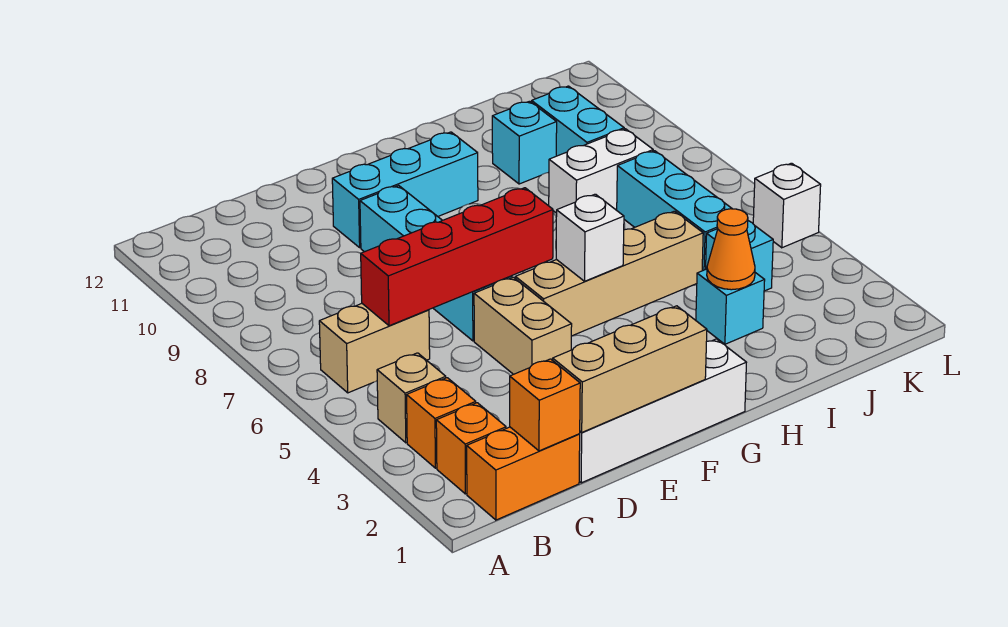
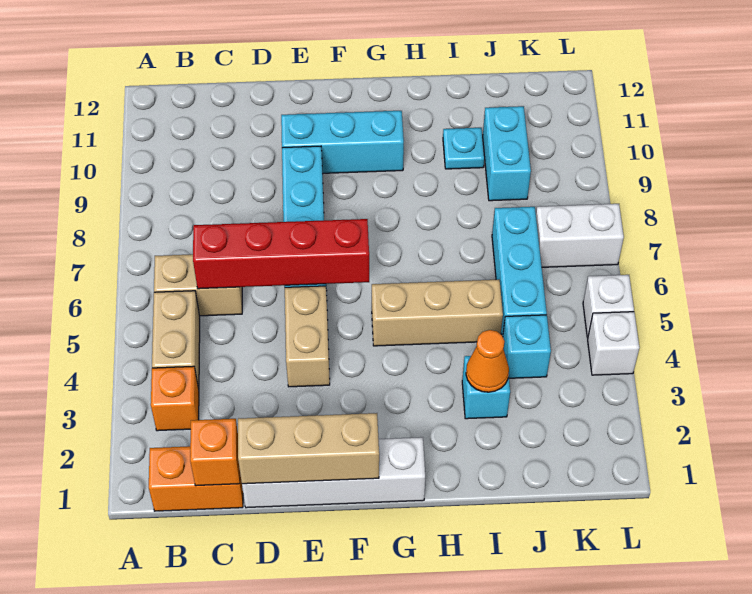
orange 1x1 brick [436,403,506,494] -> none
tan 1x1 brick [377,353,446,443] -> tan 1x2 brick [152,291,200,389]
tan 1x4 brick [515,211,703,336] -> tan 1x3 brick [372,280,503,346]
white 1x1 brick [556,194,624,281] -> white 1x1 brick moved to [588,312,640,375]
white 1x2 brick [549,129,653,213] -> white 1x2 brick moved to [536,204,624,267]
cyan 1x1 brick [492,101,557,184] -> cyan 1x1 plate [443,128,484,169]

